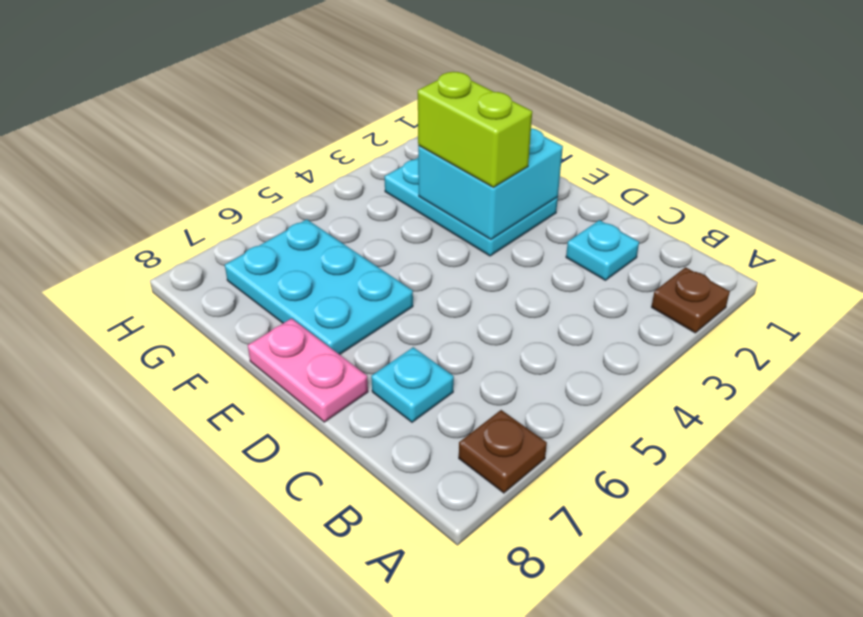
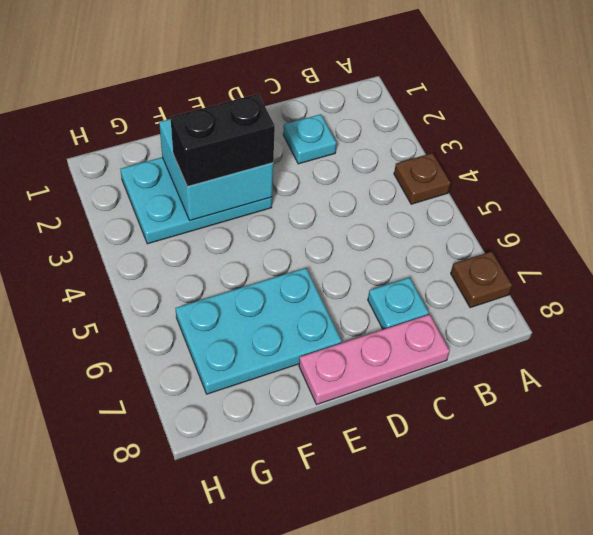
brown 1x1 plate [652,267,730,333] -> brown 1x1 plate moved to [394,153,451,204]
pink 1x2 plate [248,318,368,422] -> pink 1x3 plate [299,314,450,405]
lime 1x2 brick [418,72,532,187] -> black 1x2 brick [170,94,275,187]

